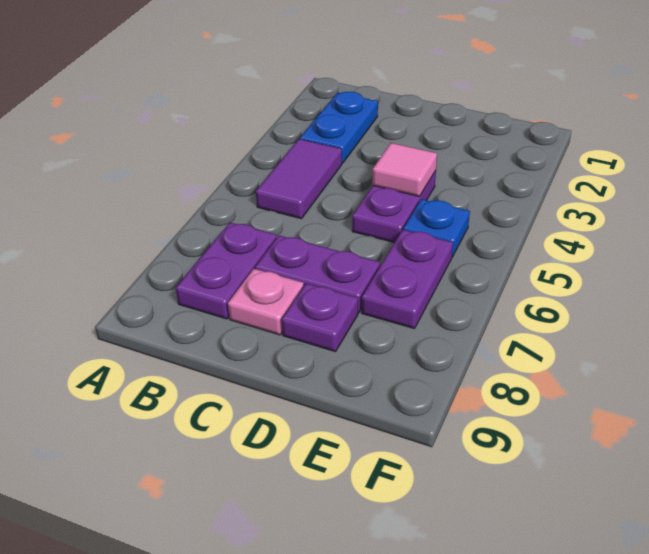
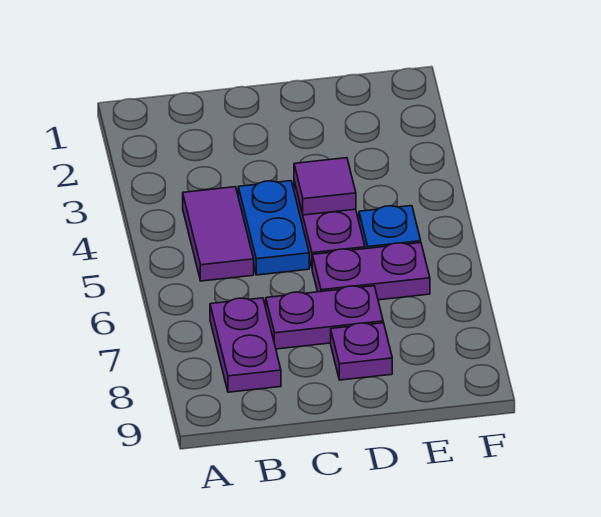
blue 1x2 plate [300,92,378,163] -> blue 1x2 plate moved to [238,181,309,275]
pink 1x1 plate [228,269,304,335] -> none
pink 1x1 tile [373,143,437,197] -> purple 1x1 tile [294,158,356,215]
purple 1x2 plate [362,230,453,329] -> purple 1x2 plate turned to [312,243,430,300]

